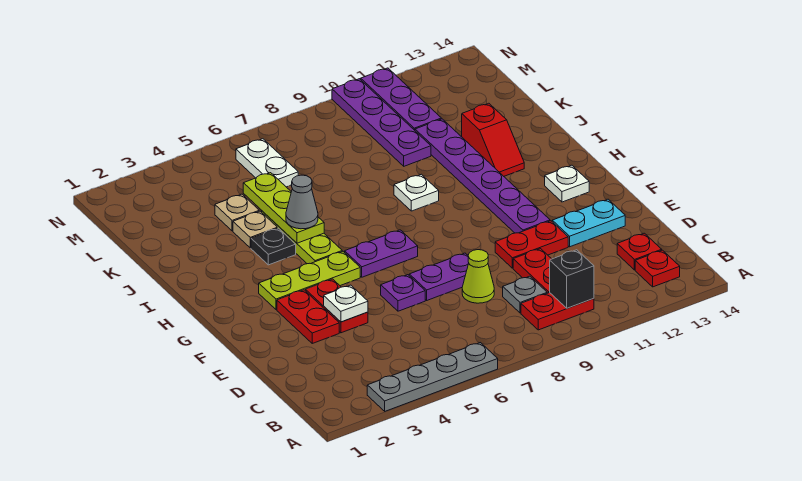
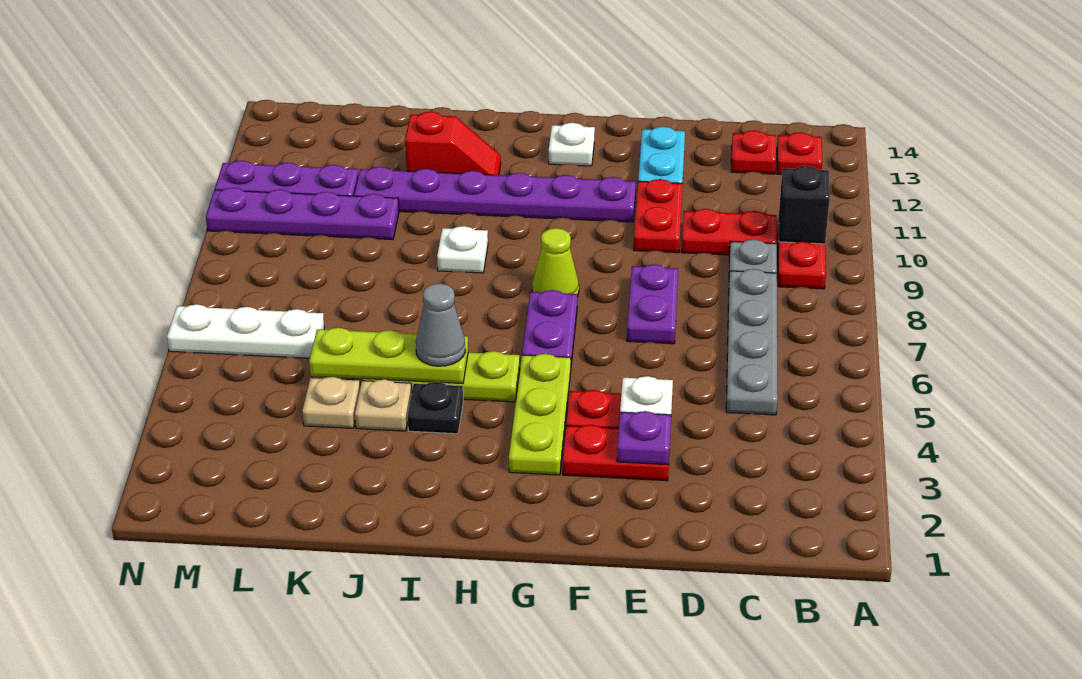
grey 1x4 plate [367,343,498,411] -> grey 1x4 plate moved to [726,269,778,415]
lime 1x1 cone [462,250,494,303] -> lime 1x1 cone moved to [532,228,579,296]
purple 1x1 plate [381,275,425,311] -> purple 1x1 plate moved to [617,411,671,465]
white 1x2 plate [236,139,298,187] -> white 1x3 plate [167,304,324,358]

